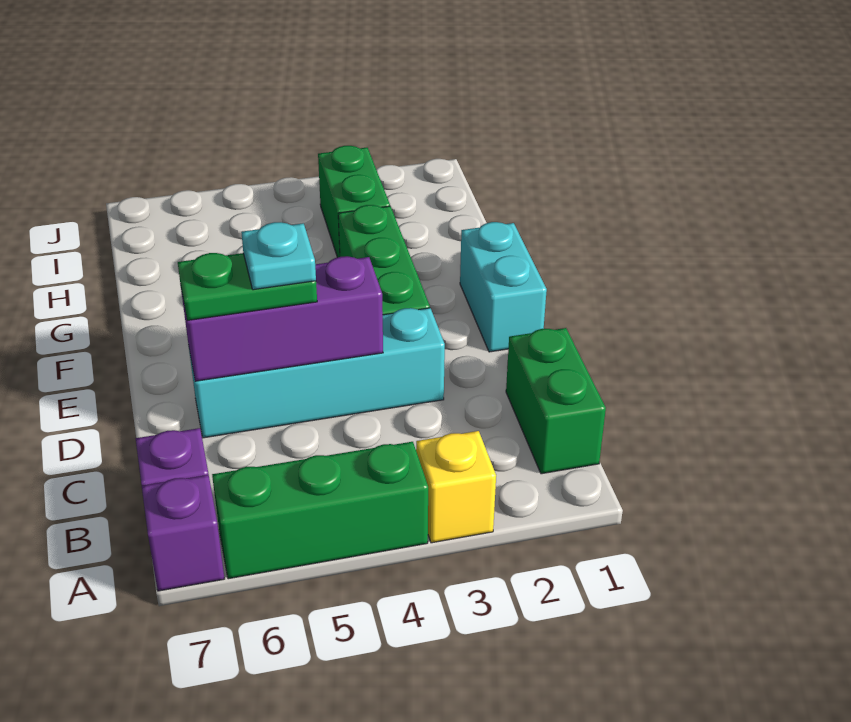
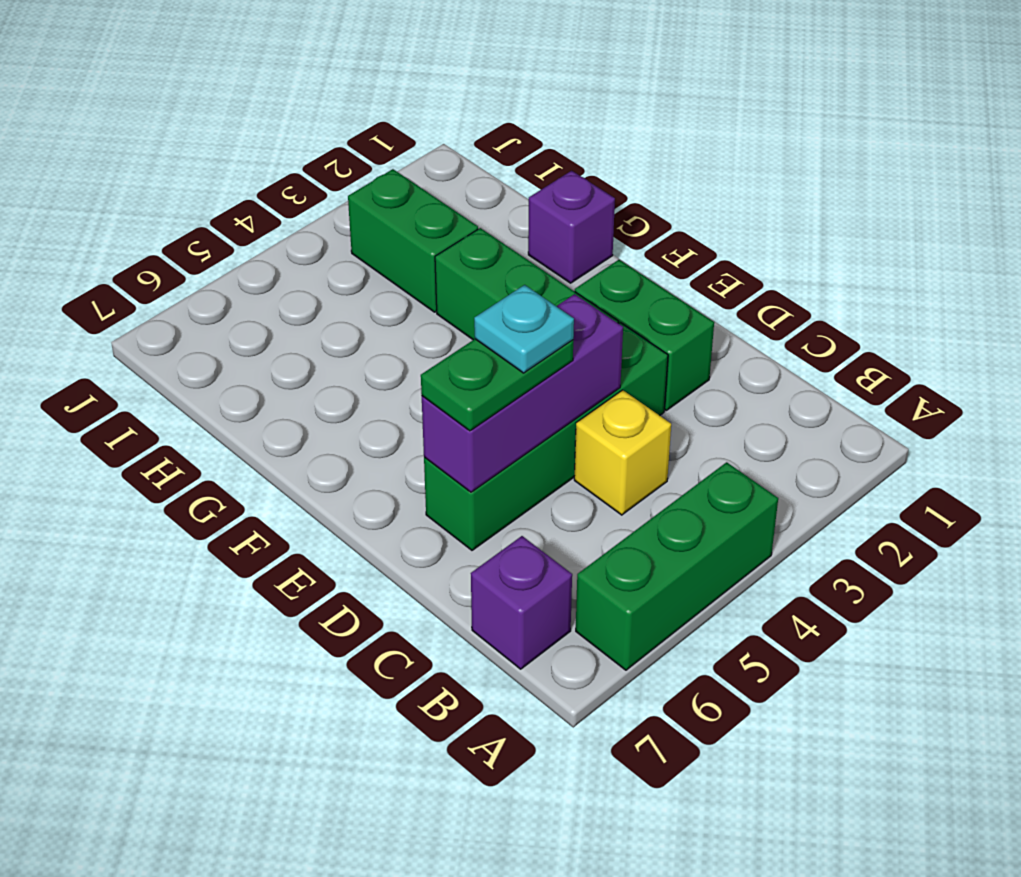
yellow 1x1 brick [416,431,496,543] -> yellow 1x1 brick moved to [574,390,671,515]
purple 1x1 brick [142,475,224,591] -> purple 1x1 brick moved to [528,171,615,283]
green 1x2 brick [506,328,606,474] -> green 1x2 brick moved to [575,260,714,410]
cyan 1x4 brick [189,308,445,438] -> green 1x4 brick [424,323,668,550]
cyan 1x2 brick [460,222,547,352] -> none

